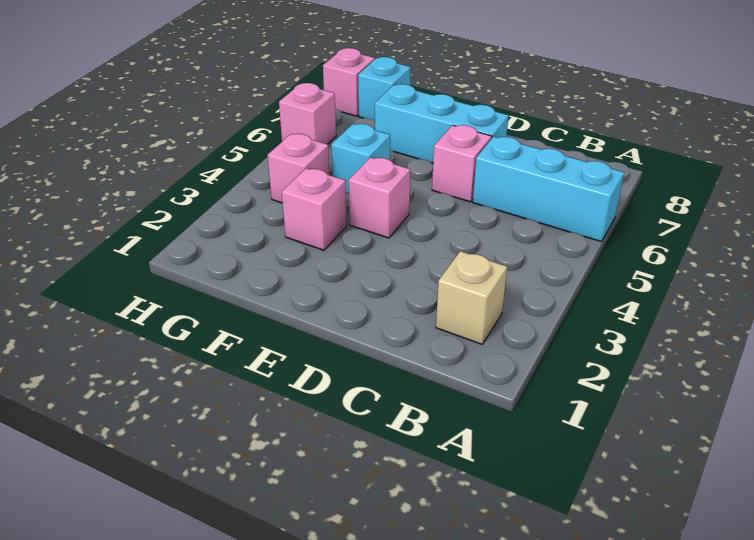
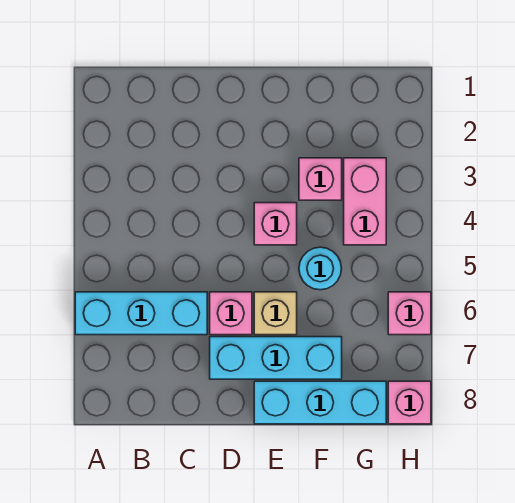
tan 1x1 brick [436,251,507,344] -> tan 1x1 brick moved to [254,292,297,335]
cyan 1x1 brick [331,124,390,193] -> cyan 1x1 round brick [299,247,341,290]
pink 1x1 brick [268,134,330,203] -> pink 1x2 brick [344,158,386,245]
cyan 1x1 brick [358,57,411,120] -> cyan 1x3 brick [254,381,386,424]

